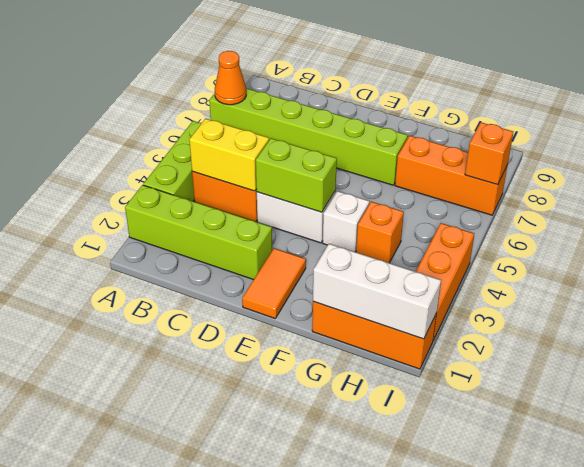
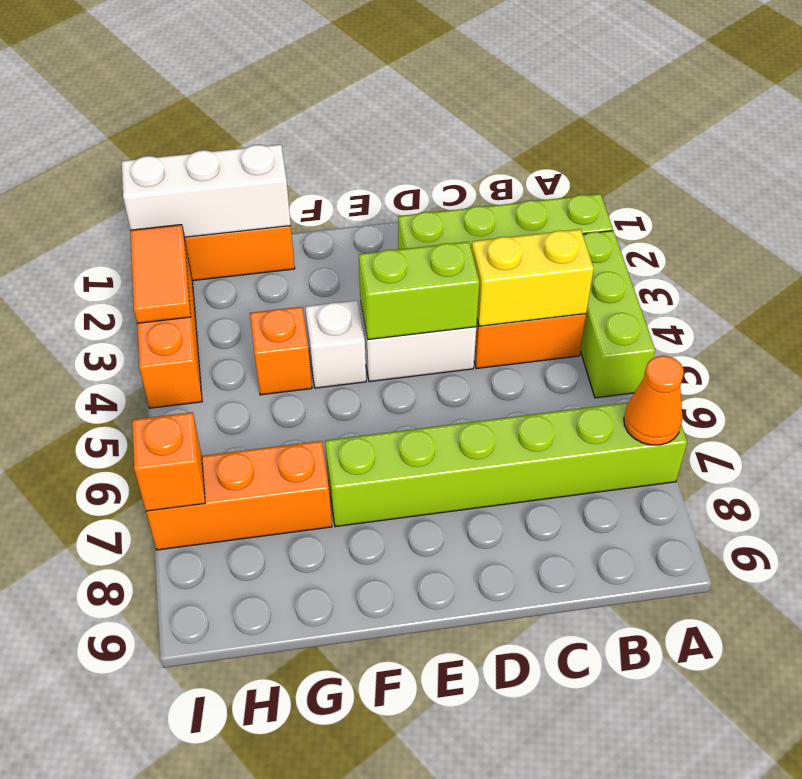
orange 1x2 tile [242,248,306,318] -> orange 1x2 tile moved to [130,225,191,323]

